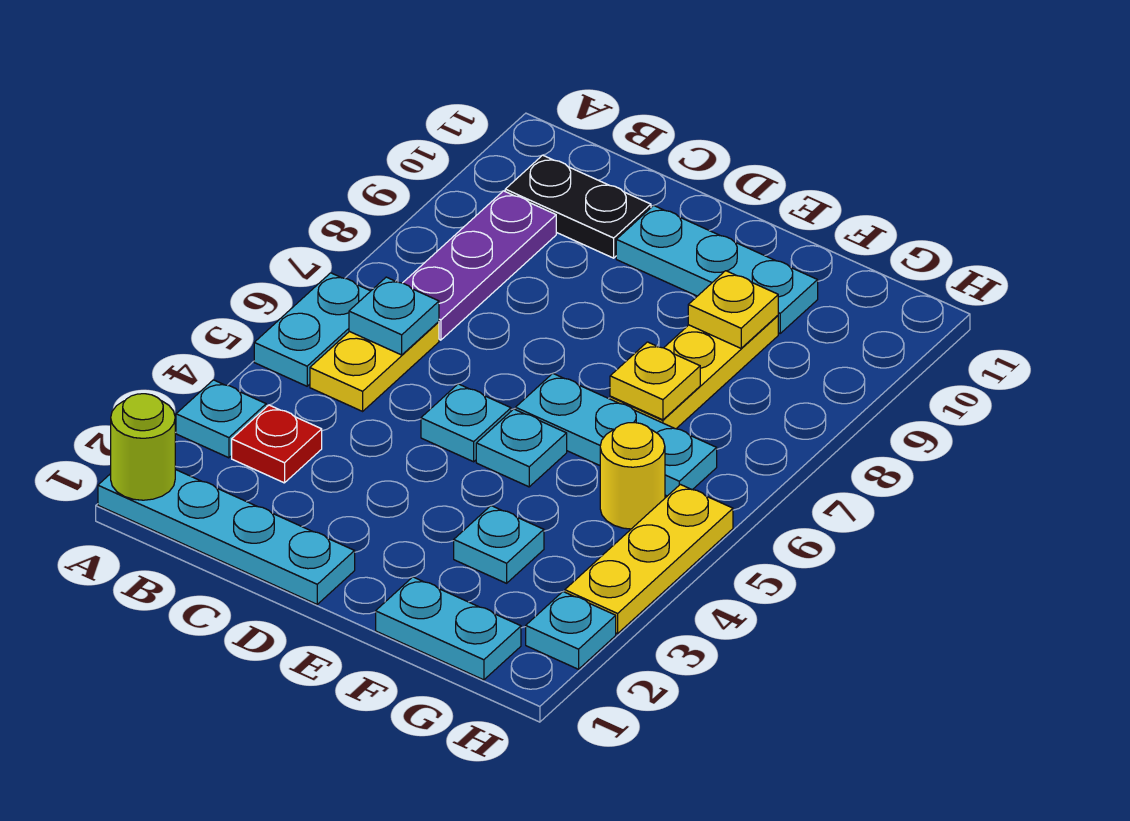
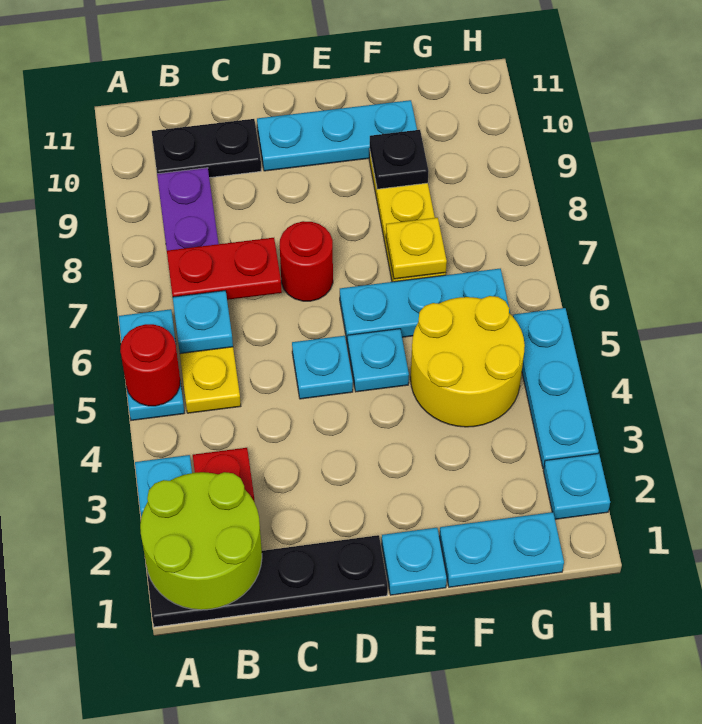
cyan 1x4 plate [98,469,355,604] -> black 1x4 plate [147,535,388,627]
lime 1x1 round brick [111,394,175,500] -> lime 2x2 round brick [140,472,262,610]
none -> red 1x1 round brick [120,324,180,406]
none -> red 1x2 plate [167,238,282,300]
none -> red 1x1 round brick [280,221,333,301]
cyan 1x1 plate [454,506,544,583] -> cyan 1x1 plate moved to [382,528,447,595]
yellow 1x1 plate [688,271,778,348] -> black 1x1 plate [370,130,429,189]
yellow 1x1 round brick [600,423,665,529] -> yellow 2x2 round brick [411,296,525,427]
yellow 1x3 plate [565,484,733,634] -> cyan 1x3 plate [513,308,599,469]

